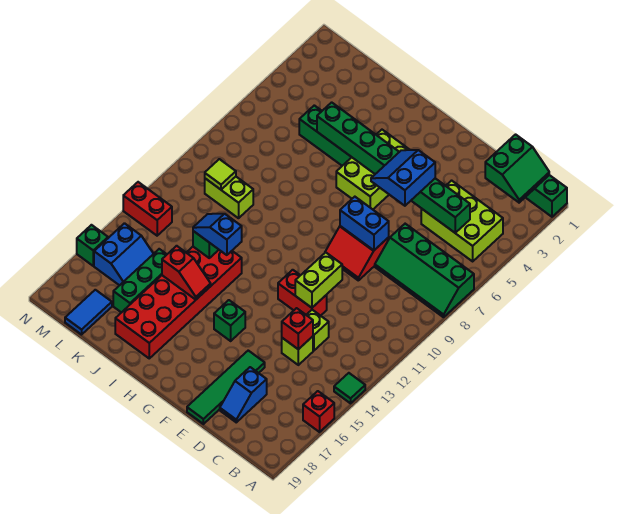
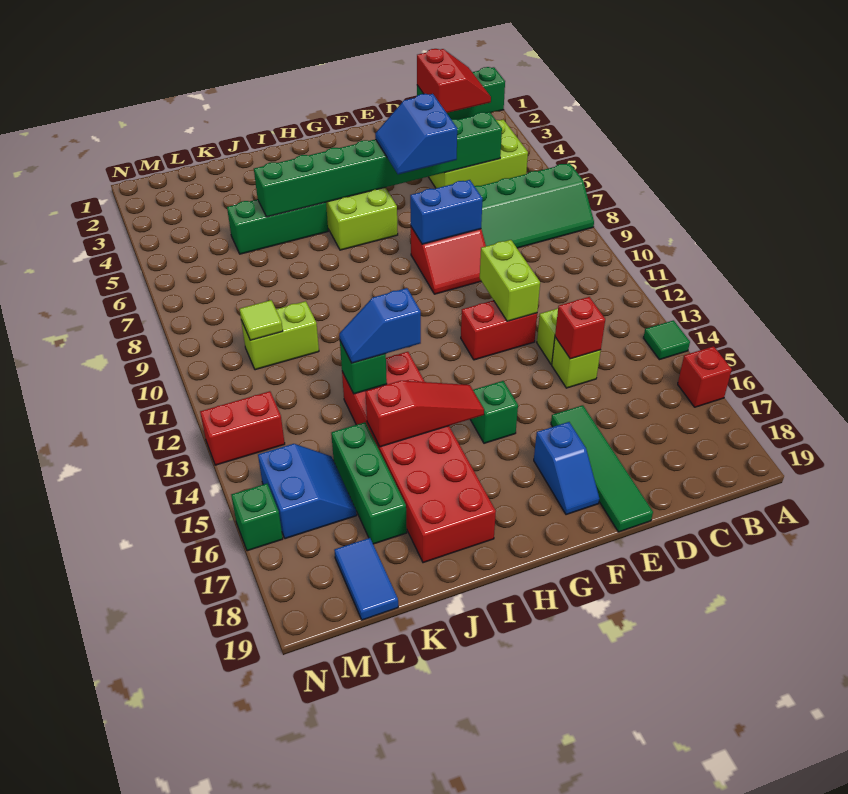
green 2x2 slope [485,135,549,203] -> red 2x2 slope [417,49,491,113]
blue 1x2 slope [220,367,267,422] -> blue 1x2 slope moved to [534,422,599,515]
red 1x2 slope [162,246,211,300] -> red 1x3 slope [365,381,484,447]

